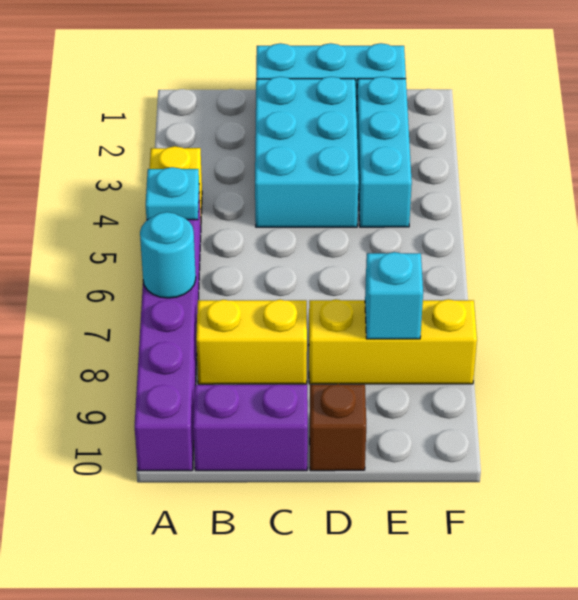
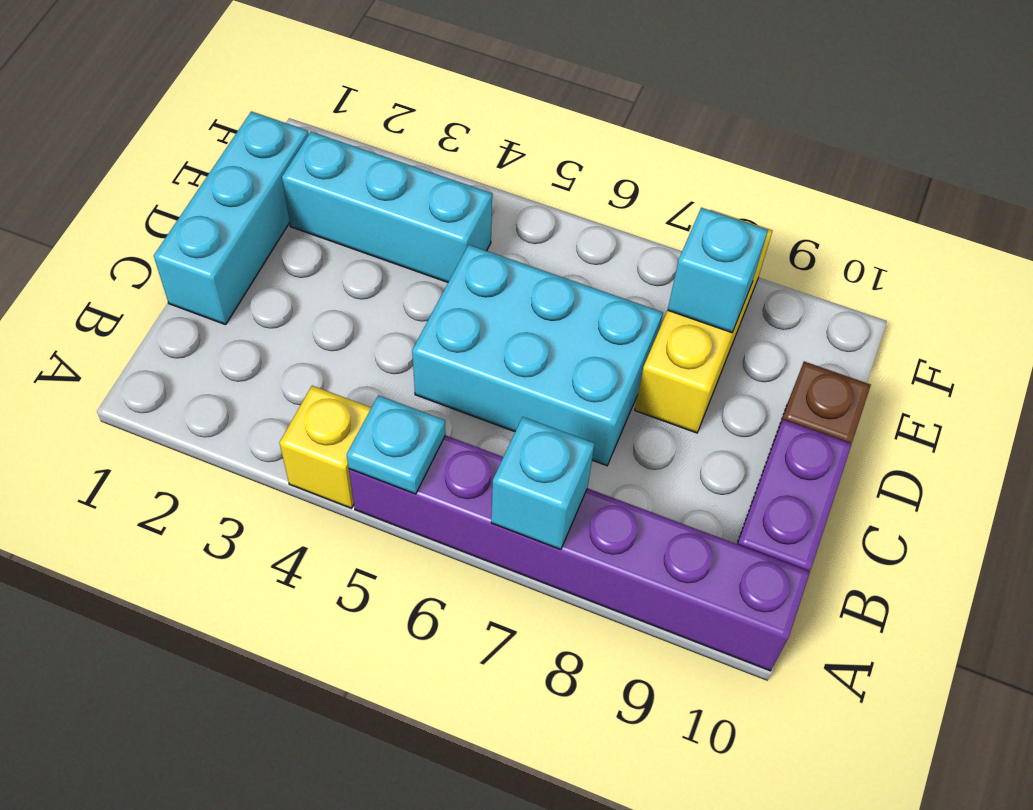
cyan 1x1 round brick [140,212,196,298] -> cyan 1x1 brick [491,417,595,550]
yellow 1x2 brick [196,300,307,384] -> none
cyan 2x3 brick [255,77,359,227] -> cyan 2x3 brick moved to [412,245,663,466]

